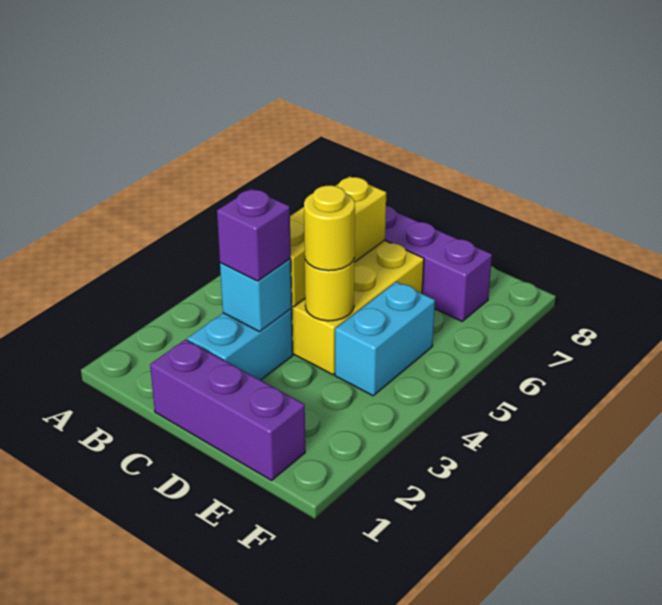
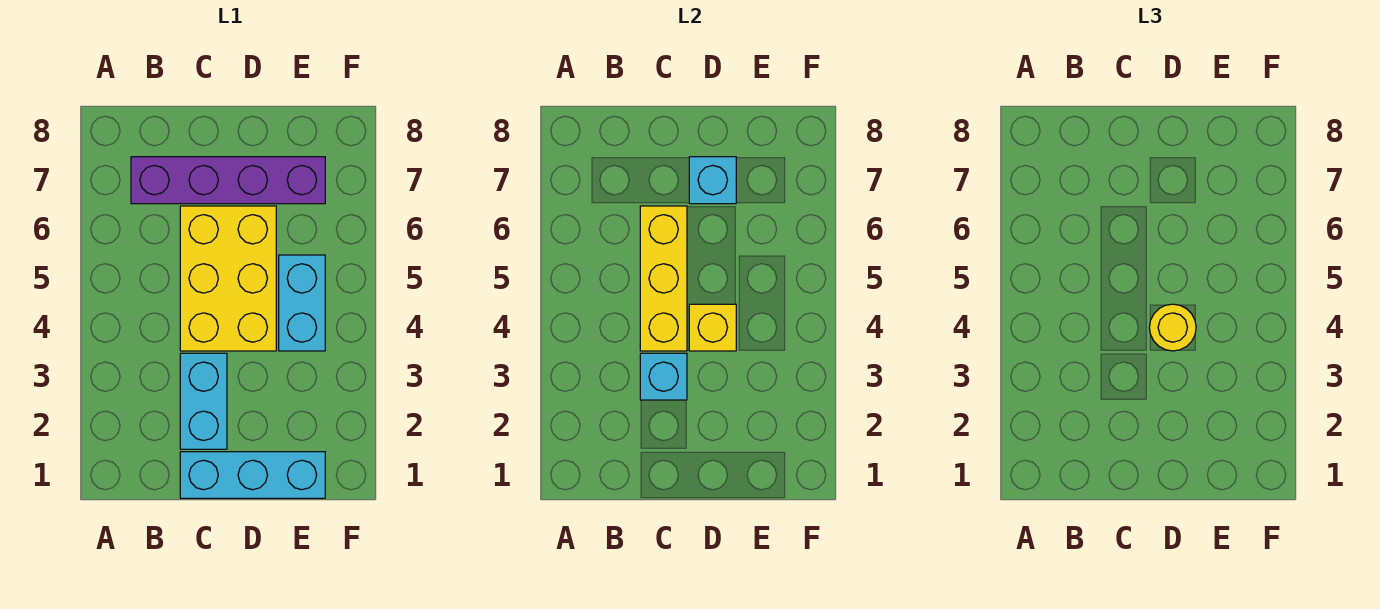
purple 1x3 brick [150,340,305,480] -> cyan 1x3 brick [180,452,325,498]
purple 1x1 brick [217,189,291,281] -> none
yellow 1x1 round brick [305,260,354,321] -> yellow 1x1 brick [689,304,736,351]
none -> cyan 1x1 brick [689,157,736,204]

